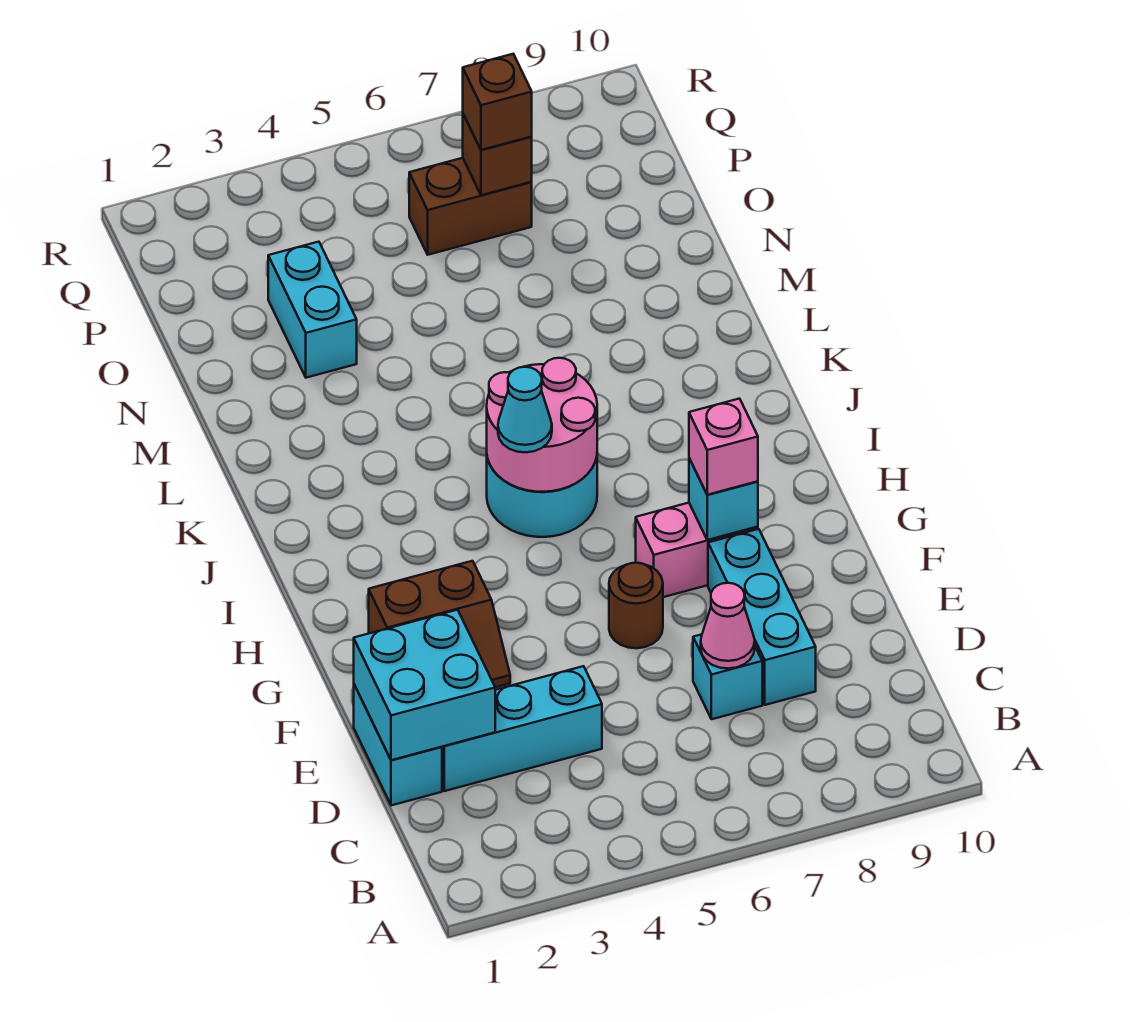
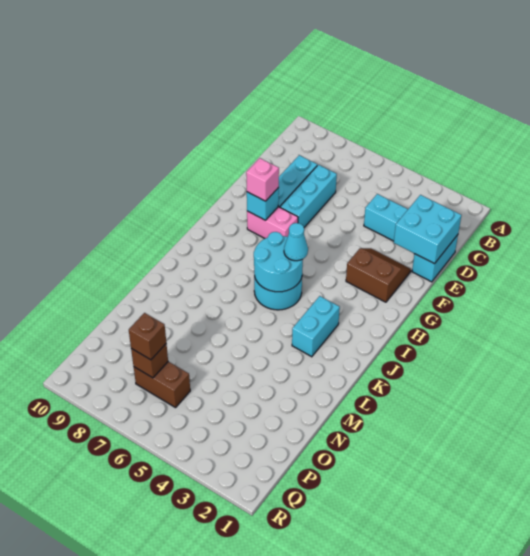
cyan 1x1 brick [693,634,762,719] -> cyan 1x3 brick [280,165,337,227]
pink 1x1 cone [701,583,755,669] -> none
brown 1x1 round brick [609,563,663,648] -> none
pink 2x2 round brick [487,358,597,492] -> cyan 2x2 round brick [254,232,303,292]
cyan 1x2 brick [268,242,357,378] -> cyan 1x2 brick moved to [292,296,340,357]

